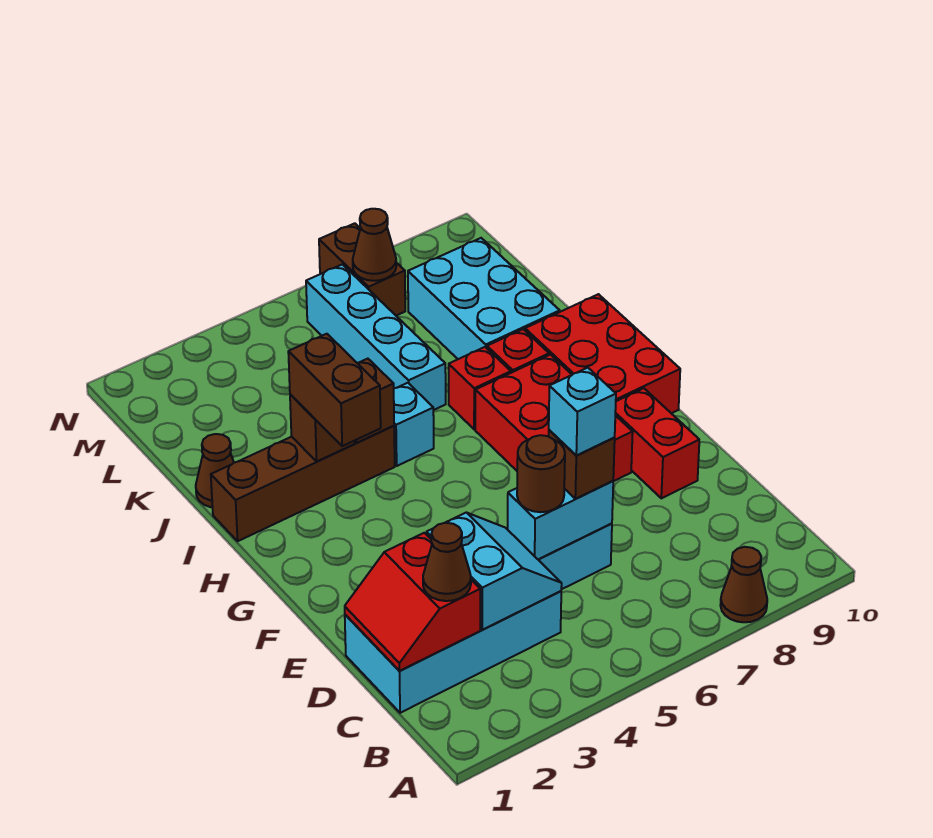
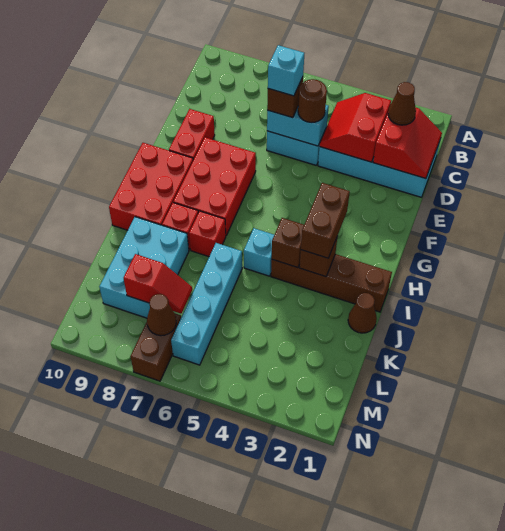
brown 1x1 cone [720,547,767,622] -> none
cyan 2x2 slope [427,512,562,630] -> red 2x2 slope [320,93,391,162]
none -> red 1x2 slope [124,254,192,314]

